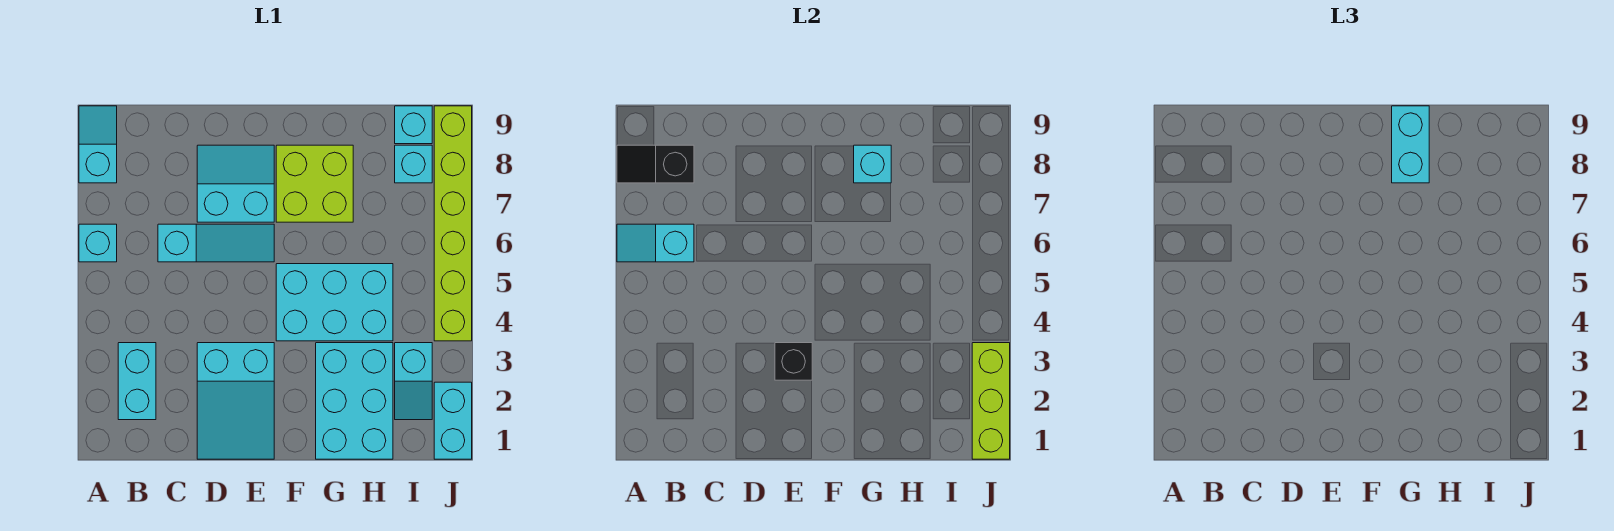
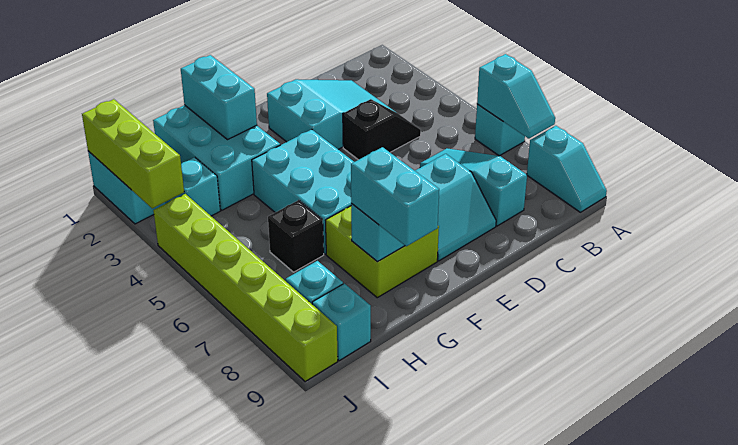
cyan 1x2 slope [617,224,694,262] -> cyan 1x2 slope turned to [477,54,555,139]
black 1x2 slope [617,145,694,183] -> black 1x2 slope moved to [343,99,421,160]
cyan 1x2 brick [118,343,156,420] -> cyan 1x2 brick moved to [181,55,257,140]
cyan 1x3 slope [158,224,274,262] -> cyan 1x3 slope turned to [420,148,527,226]
cyan 2x3 slope [197,343,274,459] -> cyan 2x3 slope turned to [267,79,395,149]
black 1x1 brick [775,343,812,380] -> black 1x1 brick moved to [268,200,324,272]
cyan 2x3 brick [276,264,393,341] -> cyan 2x3 brick turned to [252,129,354,254]

